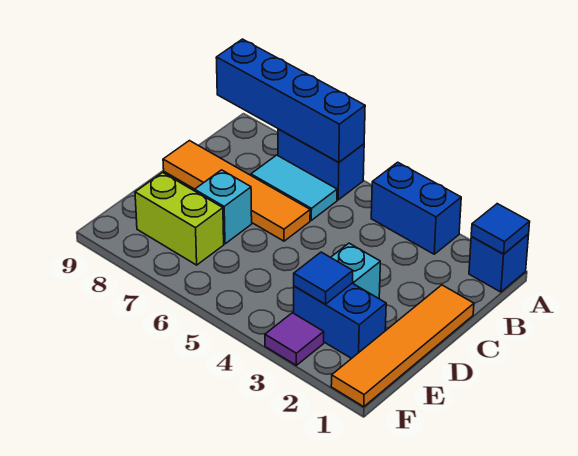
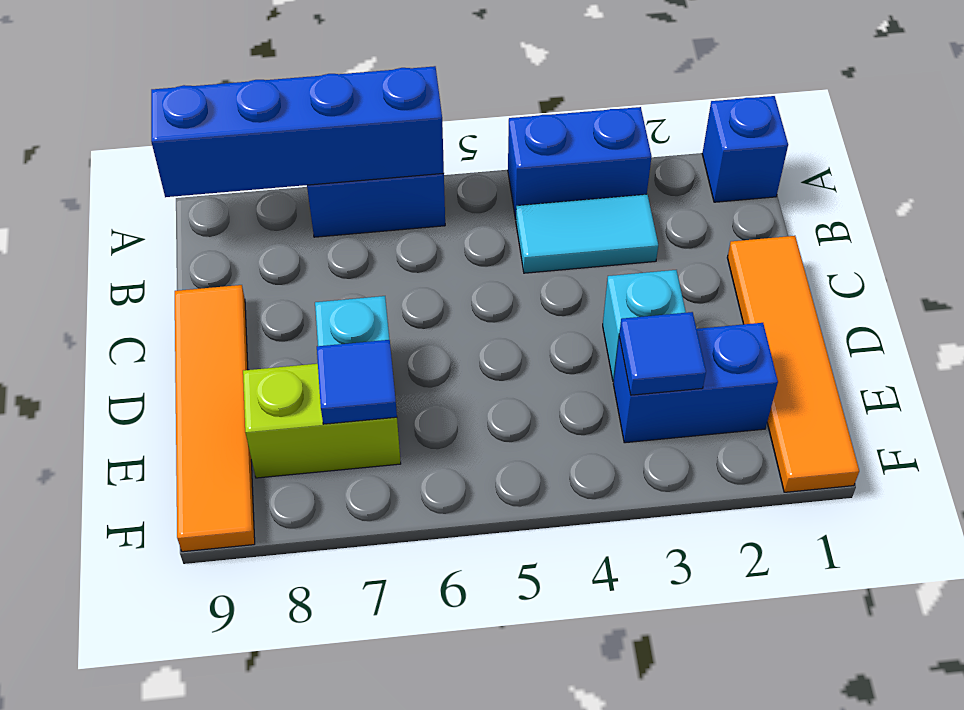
blue 1x1 tile [471,204,530,254] -> blue 1x1 tile moved to [317,340,397,424]
cyan 1x2 tile [251,155,337,220] -> cyan 1x2 tile moved to [516,194,658,273]
orange 1x4 tile [163,141,310,241] -> orange 1x4 tile turned to [175,285,255,552]
purple 1x1 tile [265,313,324,365] -> none

